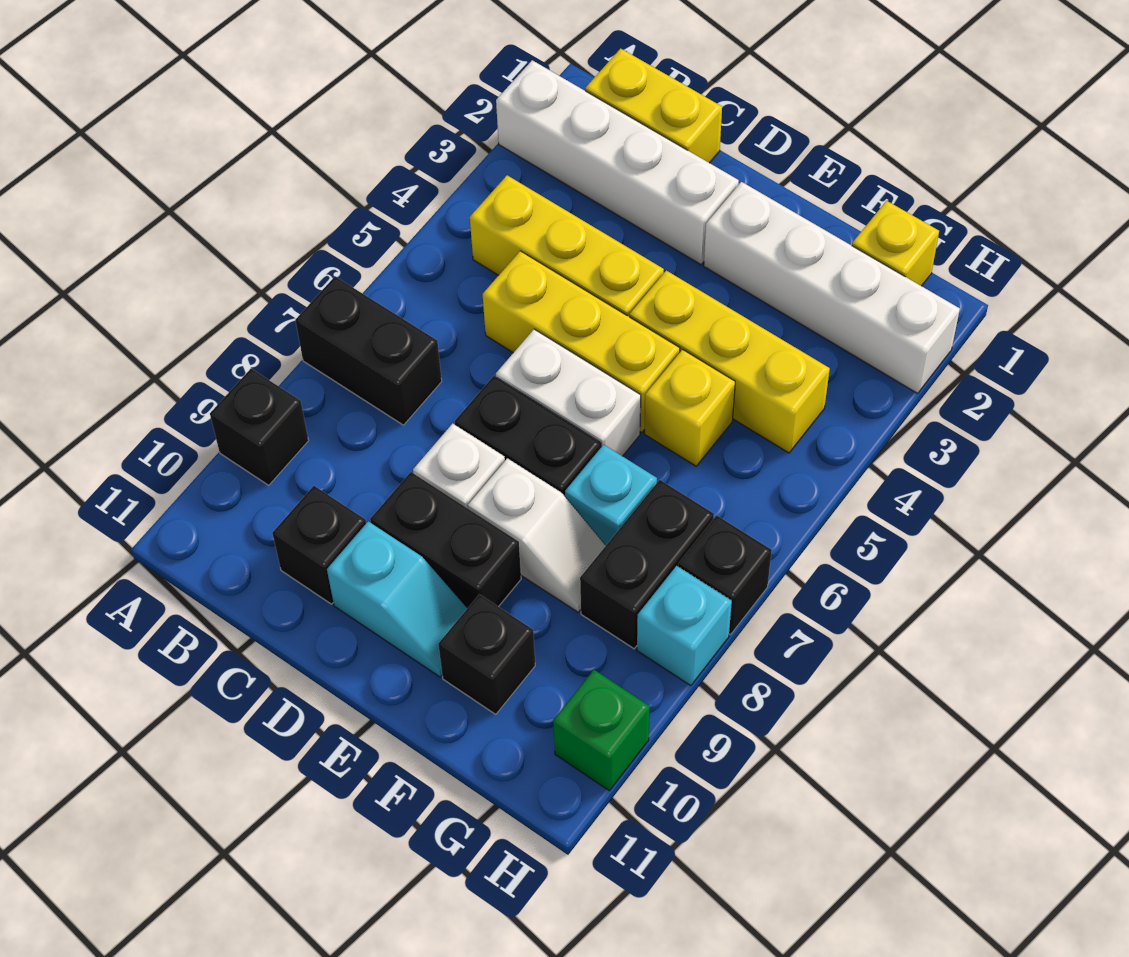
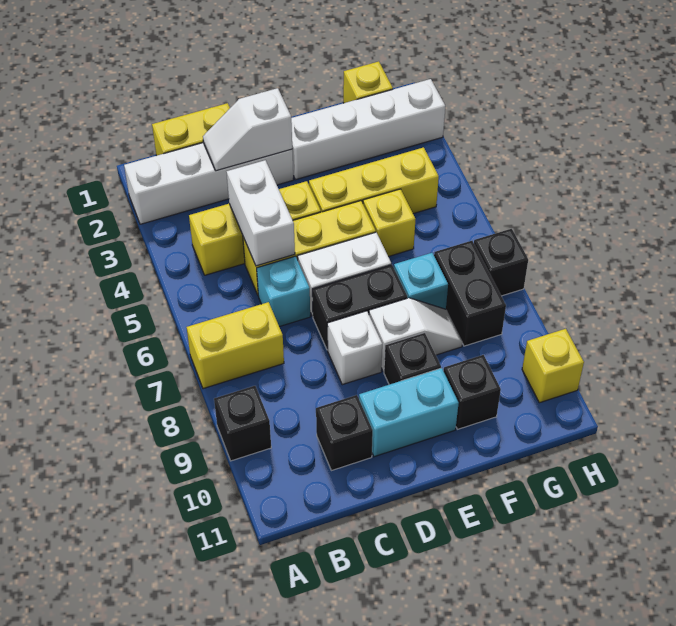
black 1x2 brick [295,277,442,425] -> yellow 1x2 brick [186,302,284,389]
none -> white 1x2 slope [203,88,292,171]
none -> white 1x2 brick [227,160,295,266]
black 1x2 brick [370,472,521,608] -> black 1x1 brick [384,333,441,385]
cyan 1x2 slope [327,521,467,677] -> cyan 1x2 brick [359,368,459,457]
cyan 1x1 brick [637,566,732,686] -> cyan 1x1 brick moved to [257,256,310,327]
green 1x1 brick [553,670,650,791] -> yellow 1x1 brick [522,329,584,403]

